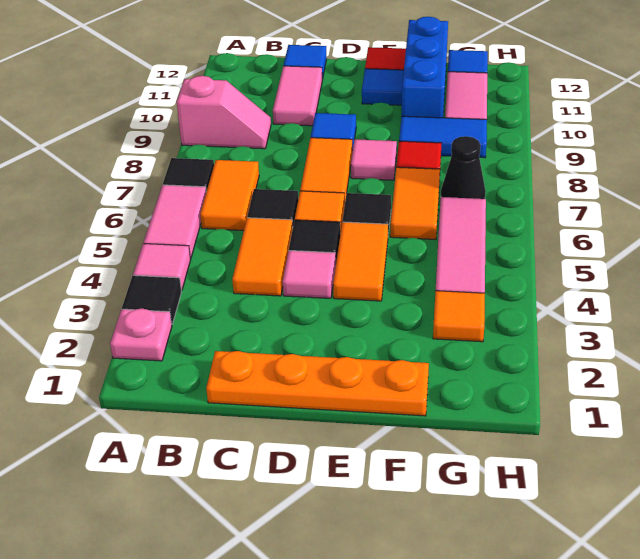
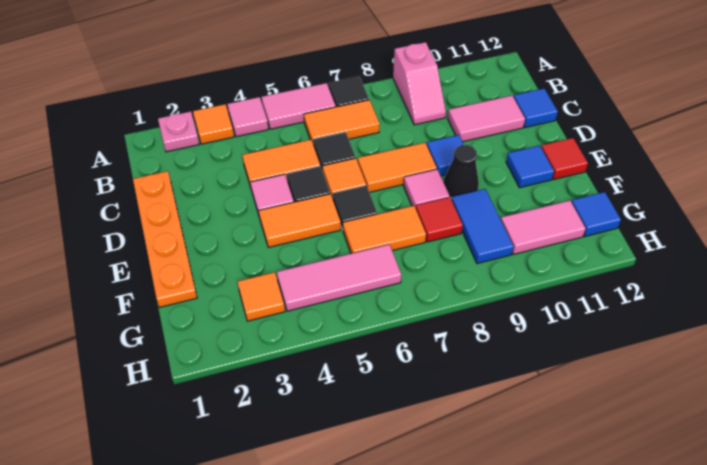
black 1x1 tile [122,275,182,324] -> orange 1x1 tile [193,104,234,144]
blue 1x3 brick [402,17,448,118] -> none
black 1x1 cone [441,136,486,199] -> black 1x1 cone moved to [444,145,479,198]

